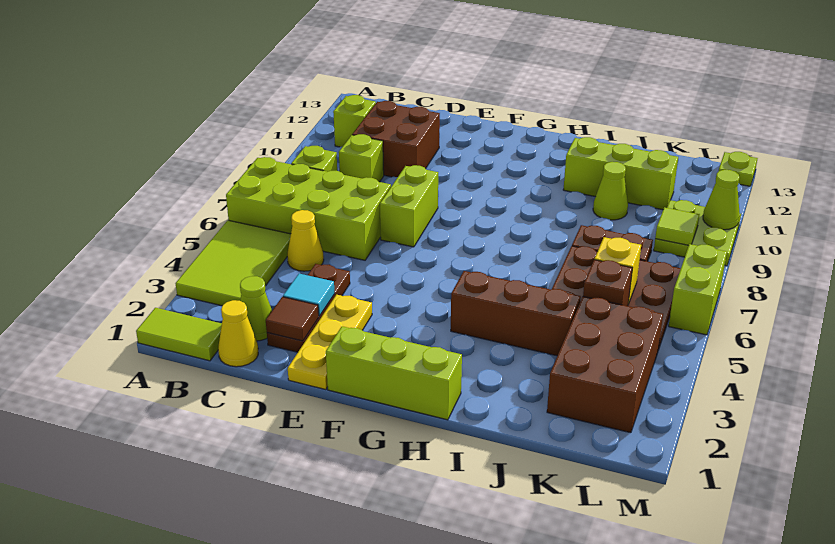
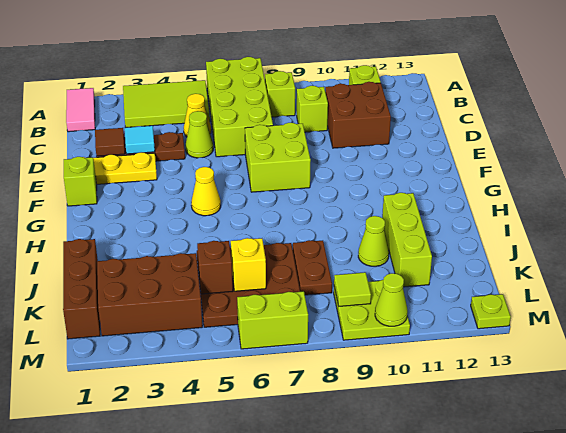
lime 1x2 tile [136,308,222,361] -> pink 1x2 tile [66,88,95,132]
yellow 1x1 cone [218,300,258,367] -> yellow 1x1 cone moved to [191,167,221,216]
lime 1x1 cone [240,276,272,341] -> lime 1x1 cone moved to [185,111,213,158]
lime 1x2 brick [380,165,438,247] -> lime 2x2 brick [245,123,311,192]
lime 1x3 brick [326,326,462,420] -> lime 1x1 brick [64,157,97,206]
brown 1x3 brick [451,271,581,356] -> brown 1x3 brick moved to [63,239,100,339]

